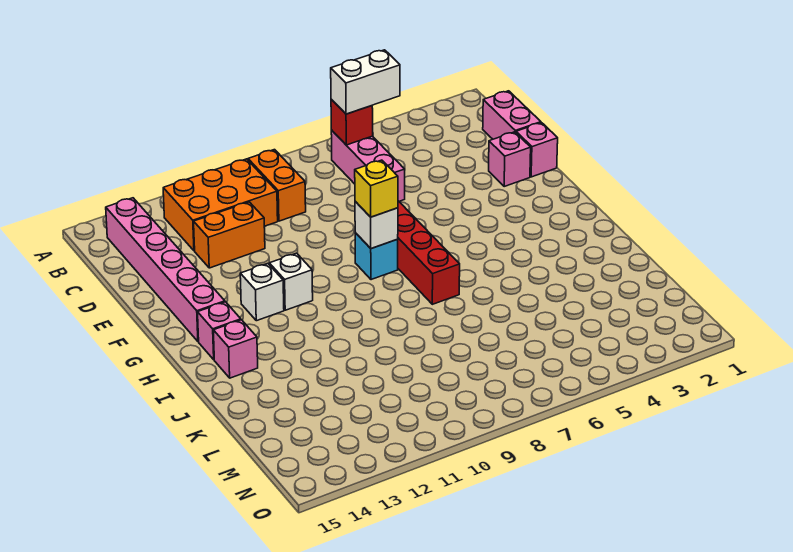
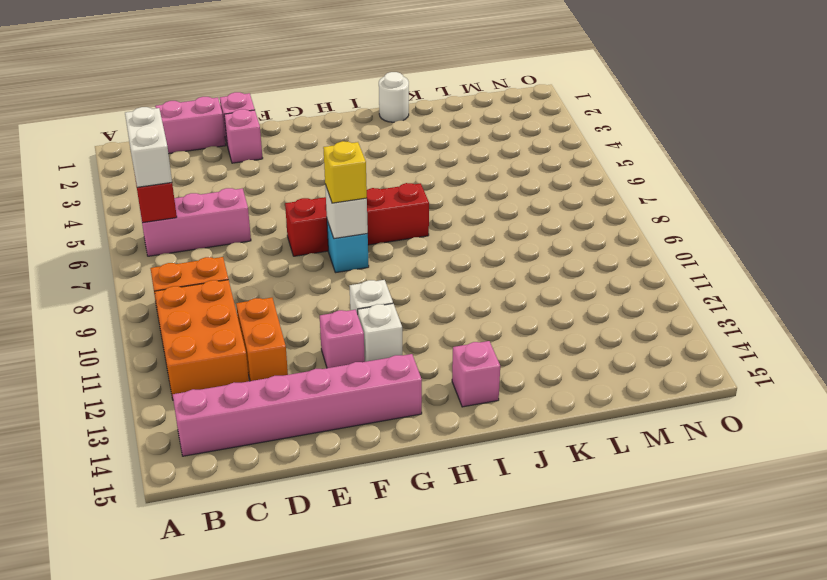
pink 1x1 brick [198,302,241,360] -> pink 1x1 brick moved to [320,310,365,368]
none -> white 1x1 round brick [379,72,409,122]

